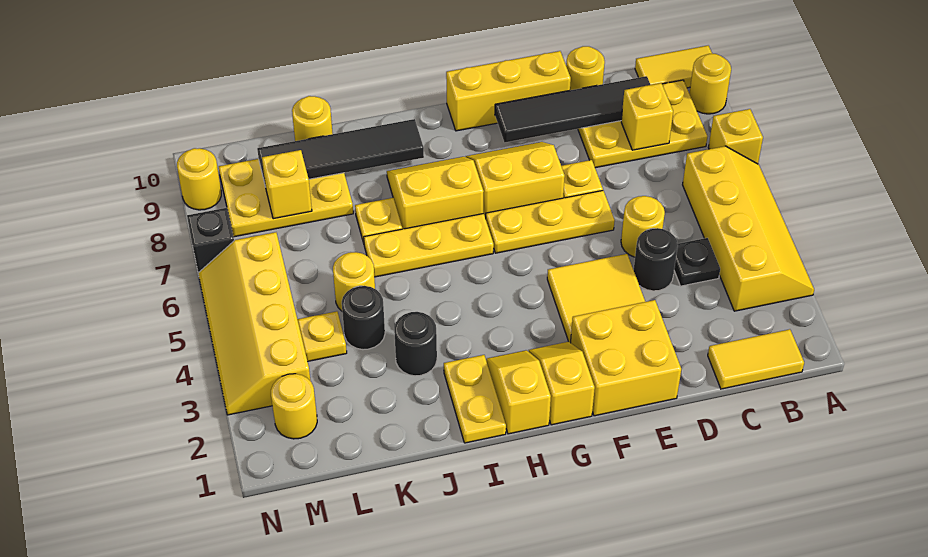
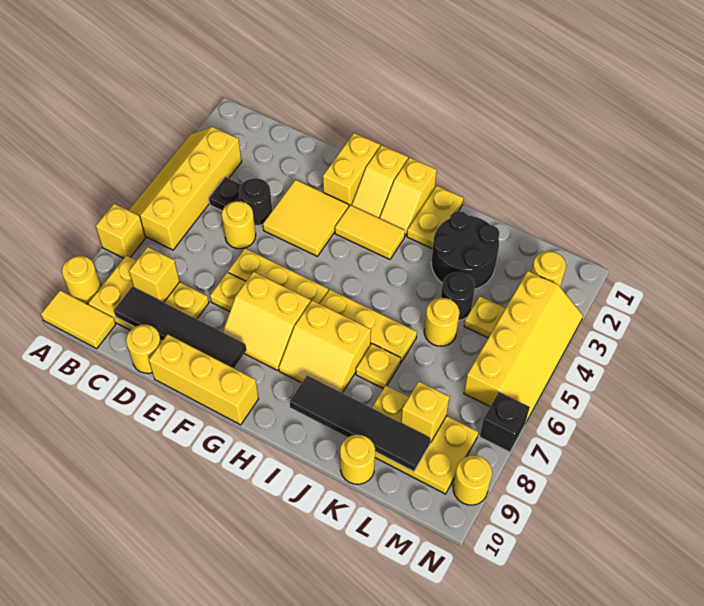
yellow 1x2 tile [708,329,804,389] -> yellow 1x2 tile moved to [335,205,405,259]
yellow 2x2 brick [571,300,681,416] -> yellow 1x2 brick [323,133,380,206]
black 1x1 round brick [394,312,437,376] -> black 2x2 round brick [431,211,500,289]

